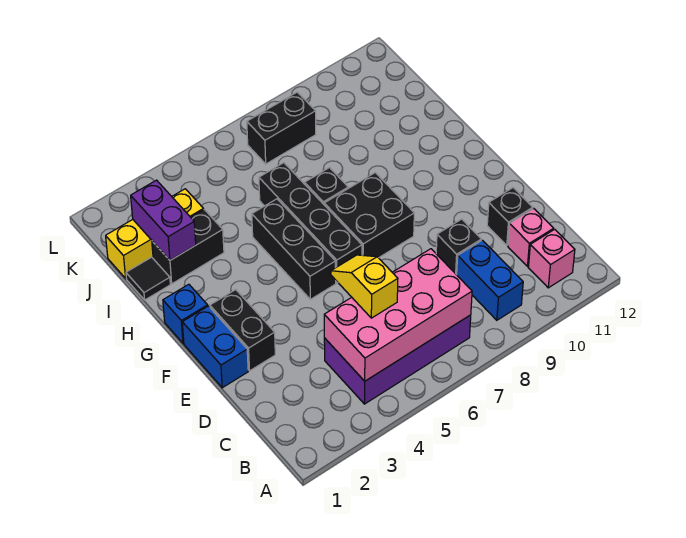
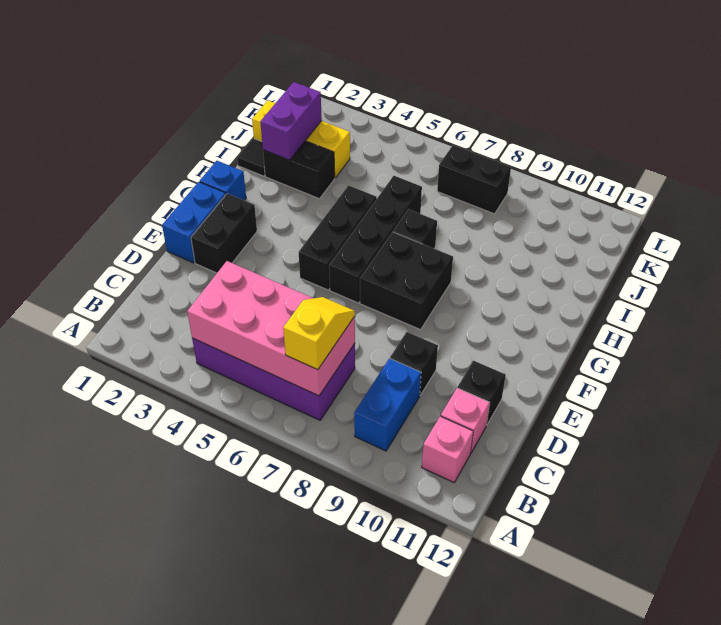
yellow 1x2 slope [331,255,398,318] -> yellow 1x2 slope moved to [283,297,355,370]

